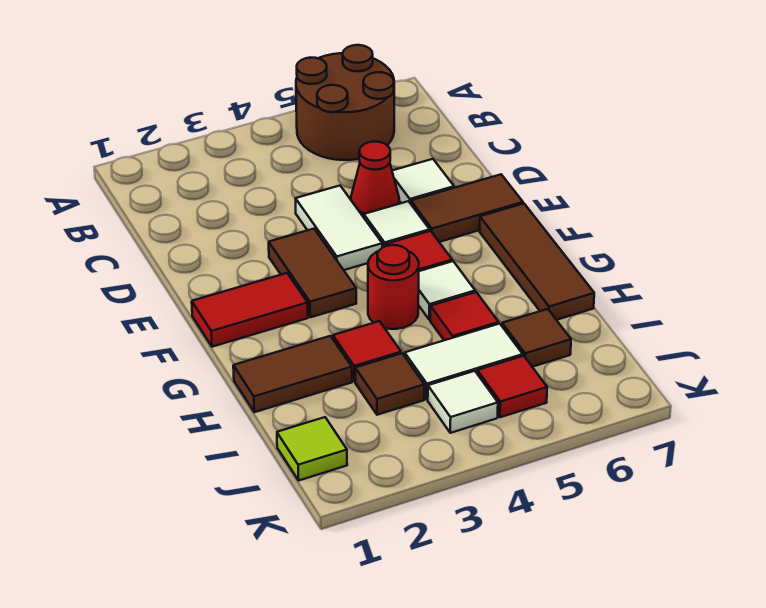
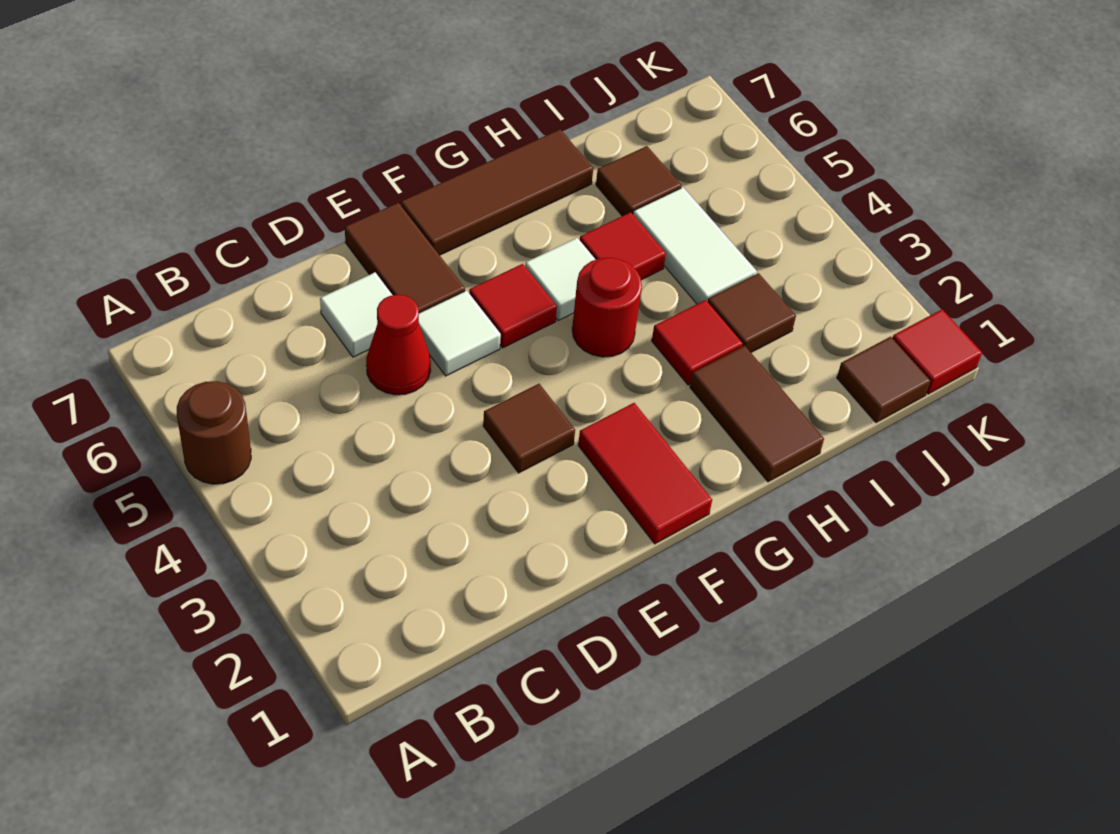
brown 2x2 round brick [296,45,394,160] -> brown 1x1 round brick [177,381,251,484]
white 1x2 tile [295,186,382,270] -> none
brown 1x2 tile [269,229,356,317] -> brown 1x1 tile [483,384,575,473]
lime 1x1 tile [277,417,347,480] -> brown 1x1 tile [837,337,931,423]
white 1x1 tile [428,371,498,433] -> none
red 1x1 tile [477,356,547,417] -> red 1x1 tile moved to [893,309,982,394]

